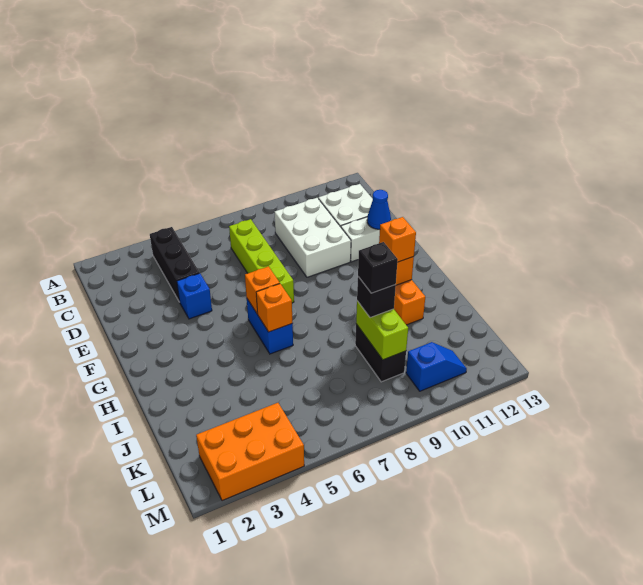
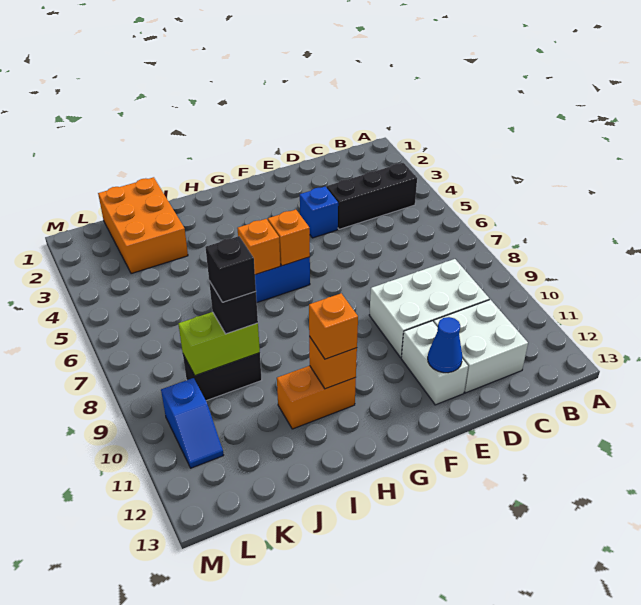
lime 1x4 brick [229,219,294,303] -> none
orange 2x3 brick [196,403,304,501] -> orange 2x3 brick moved to [98,177,188,274]

